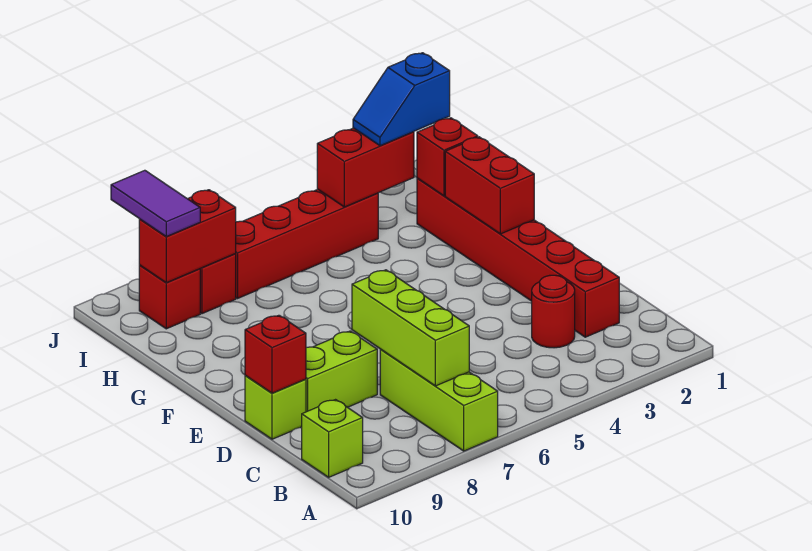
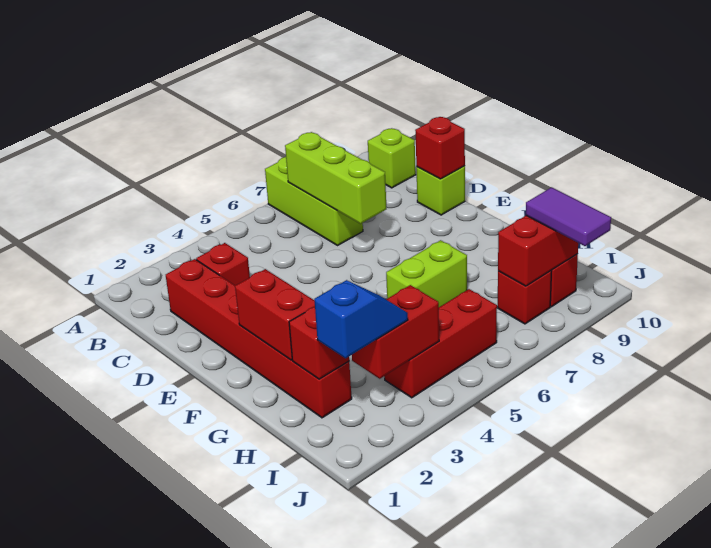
red 1x1 round brick [532,275,575,348] -> red 1x1 brick [196,243,250,286]
lime 1x2 brick [306,331,377,412] -> lime 1x2 brick moved to [386,240,467,307]
red 1x4 brick [235,189,378,298] -> red 1x3 brick [384,289,497,398]

